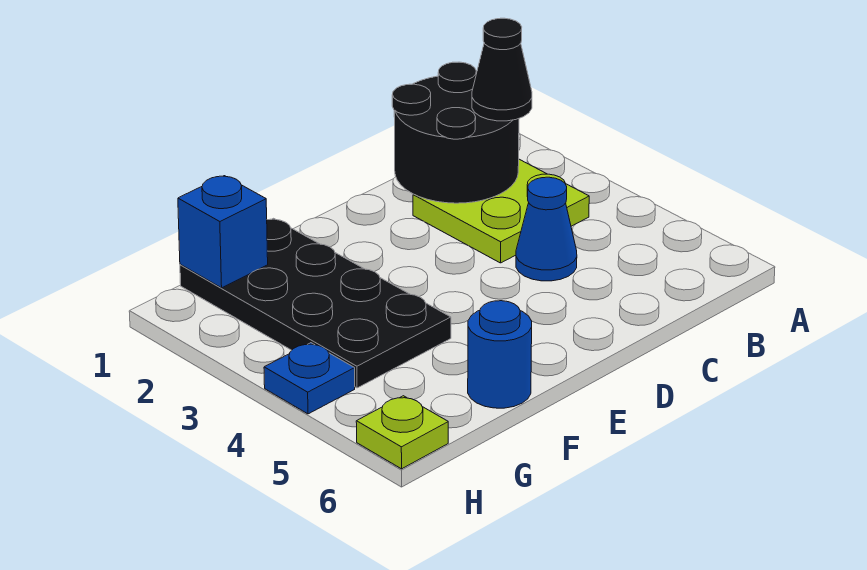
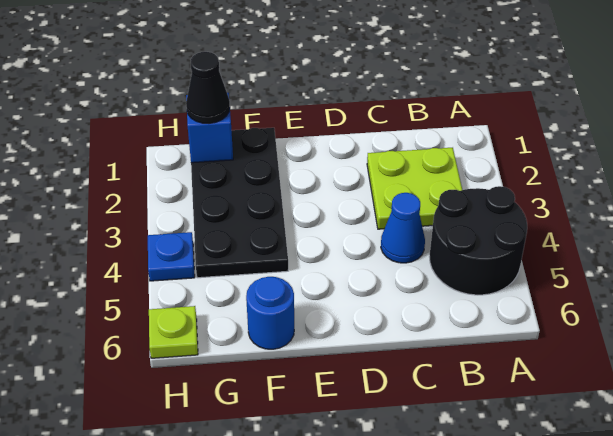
black 2x2 round brick [392,62,519,203] -> black 2x2 round brick moved to [429,186,527,295]
black 1x1 cone [472,18,532,121] -> black 1x1 cone moved to [186,52,230,123]

